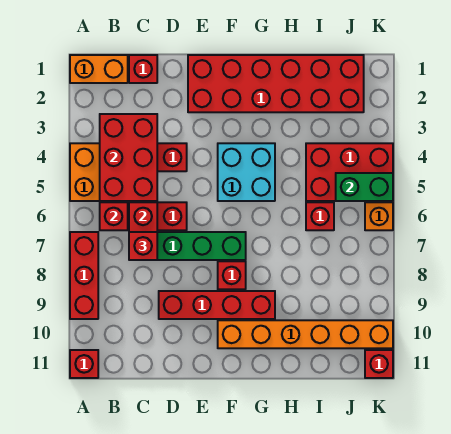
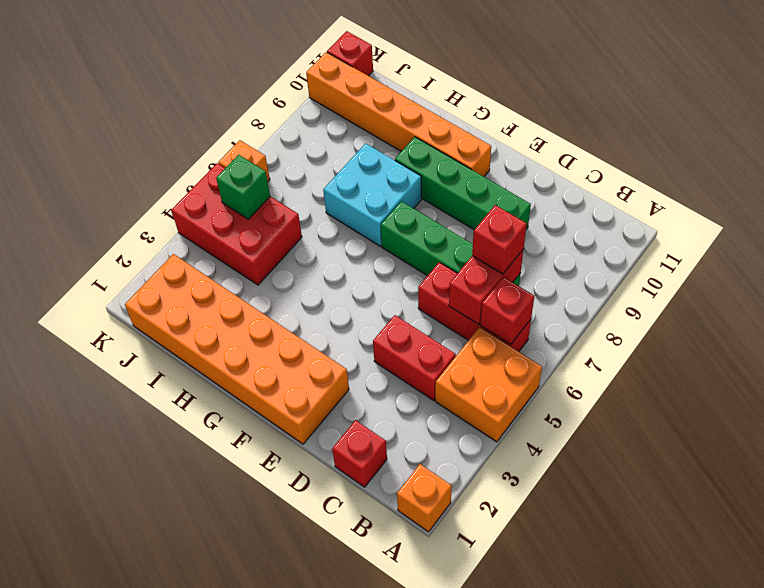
orange 1x2 brick [70,55,128,83] -> orange 1x1 brick [397,464,452,532]
red 1x3 brick [70,232,98,319] -> none
red 1x1 brick [70,350,98,378] -> none
red 2x3 brick [100,114,157,201] -> none
red 1x4 brick [159,291,275,319] -> green 1x4 brick [395,137,531,230]
red 2x6 brick [188,55,364,112] -> orange 2x6 brick [125,254,349,444]
cyan 2x2 brick [218,143,275,201] -> cyan 2x2 brick moved to [323,143,421,246]
red 1x1 brick [218,261,246,289] -> none
red 1x1 brick [306,202,334,230] -> none
green 1x2 brick [336,173,393,201] -> green 1x1 brick [216,155,270,219]

